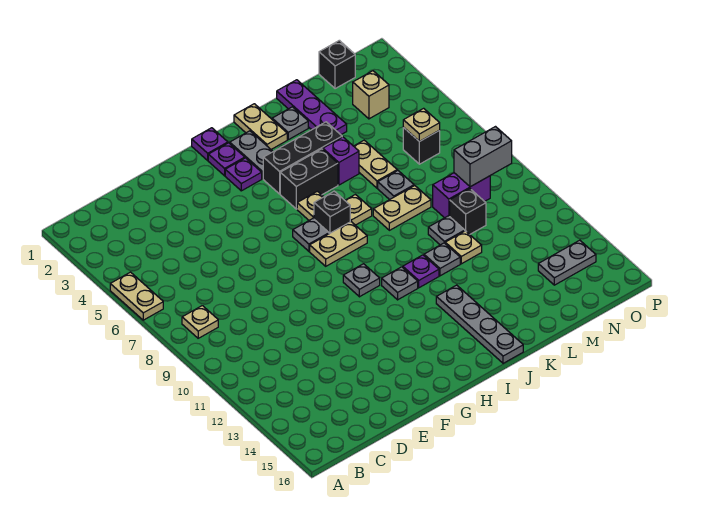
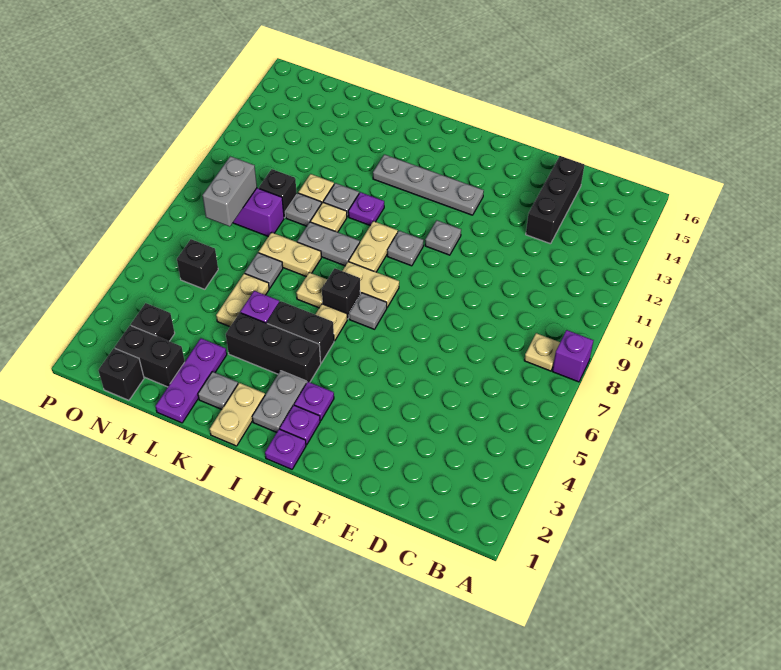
tan 1x2 plate [110,272,163,320] -> tan 1x2 plate moved to [349,221,398,272]
none -> purple 1x1 brick [552,330,594,382]
none -> black 1x3 brick [526,156,584,244]
grey 1x1 plate [382,267,418,300] -> grey 1x1 plate moved to [425,220,461,255]
grey 1x4 plate [436,285,523,363] -> grey 1x4 plate turned to [373,154,484,215]
none -> black 1x2 brick [115,325,185,387]
tan 1x1 brick [353,71,389,119] -> black 1x1 brick [131,303,175,341]
tan 1x1 plate [403,108,440,142] -> tan 1x1 plate moved to [310,203,347,232]
grey 1x2 brick [454,127,512,187] -> grey 1x2 brick turned to [202,156,257,227]
grey 1x2 plate [538,240,596,285] -> grey 1x2 plate moved to [297,222,360,266]

